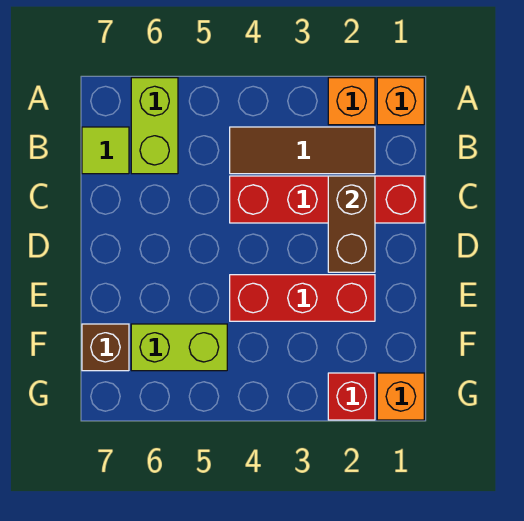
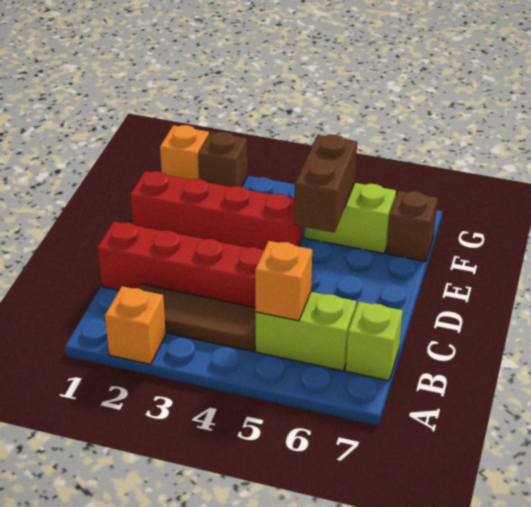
orange 1x1 brick [377,78,424,125] -> orange 1x1 brick moved to [255,241,312,321]
lime 1x2 brick [131,78,178,174] -> lime 1x2 brick turned to [255,292,356,371]
lime 1x1 tile [82,127,129,174] -> lime 1x1 brick [346,302,403,381]
brown 1x2 brick [328,176,375,272] -> brown 1x2 brick moved to [294,135,357,233]
red 1x3 brick [230,275,375,321] -> red 1x4 brick [130,171,302,251]
red 1x1 brick [328,373,375,420] -> brown 1x1 brick [198,132,247,187]

